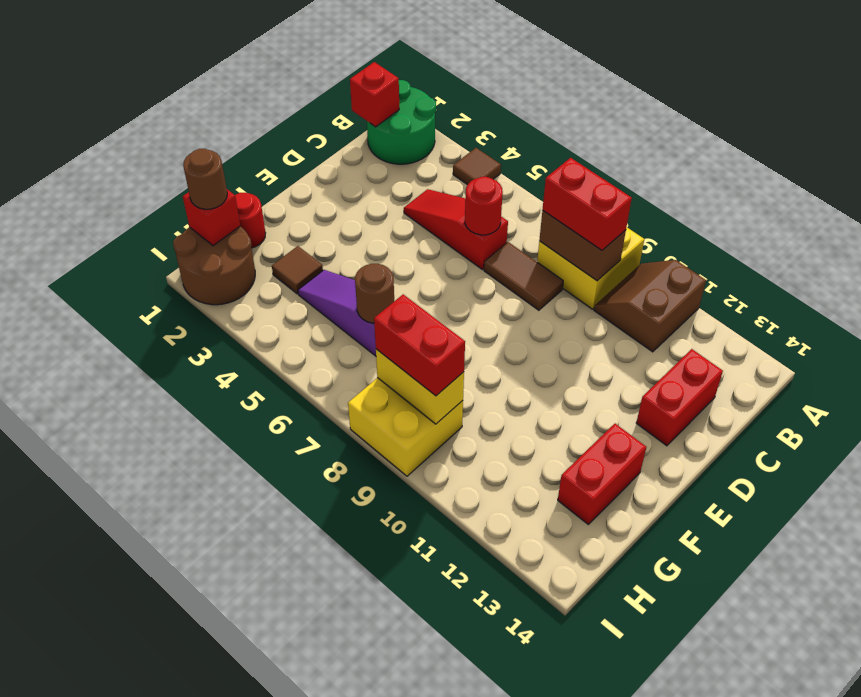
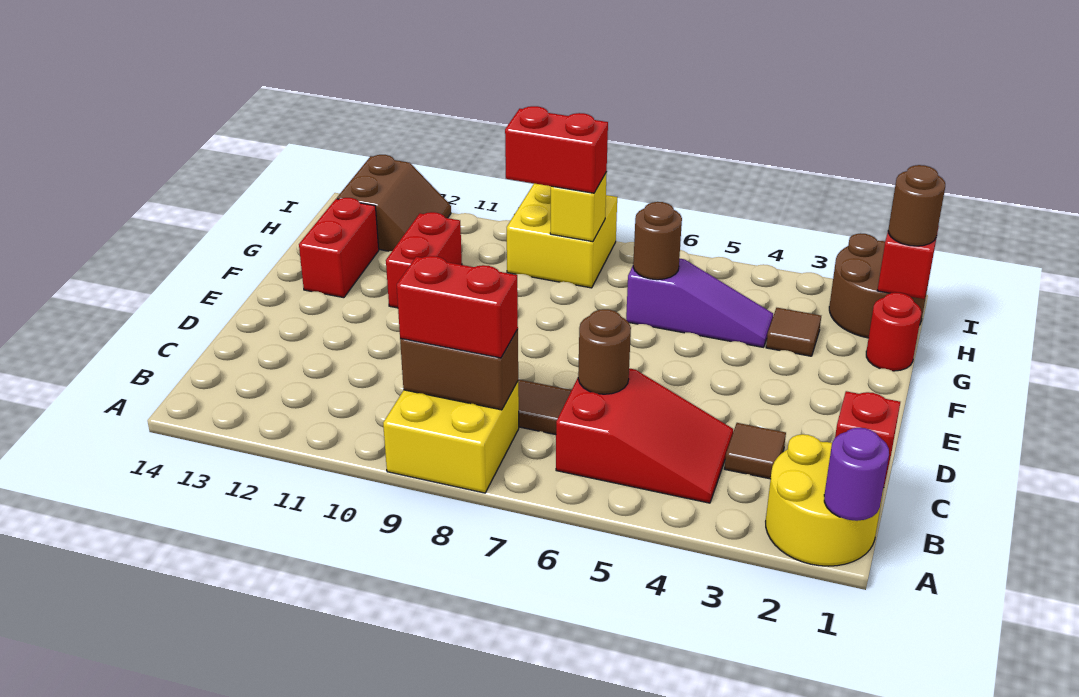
green 2x2 round brick [367,80,436,164] -> yellow 2x2 round brick [766,434,884,566]
none -> purple 1x1 round brick [824,428,889,521]
brown 1x1 tile [453,148,501,185] -> brown 1x1 tile moved to [725,423,786,479]
brown 2x2 slope [594,260,706,352] -> brown 2x2 slope moved to [337,155,451,251]
red 1x3 slope [404,189,508,270] -> red 2x3 slope [556,368,733,503]
red 1x1 round brick [465,177,503,235] -> brown 1x1 round brick [578,309,631,394]
red 1x2 brick [636,349,723,446] -> red 1x2 brick moved to [386,212,462,308]
yellow 1x2 brick [376,349,464,424] -> yellow 1x1 brick [550,172,607,242]

